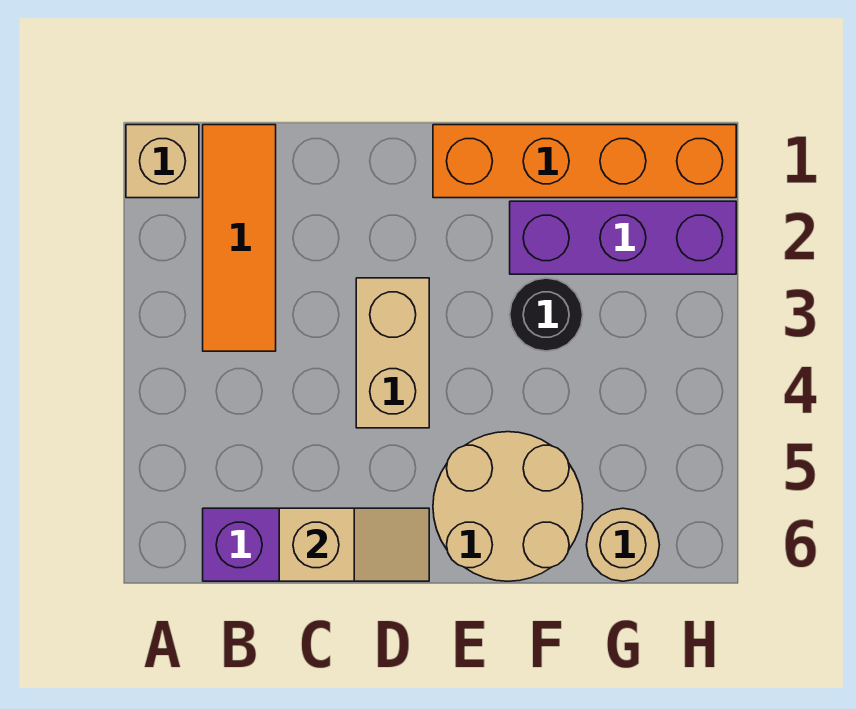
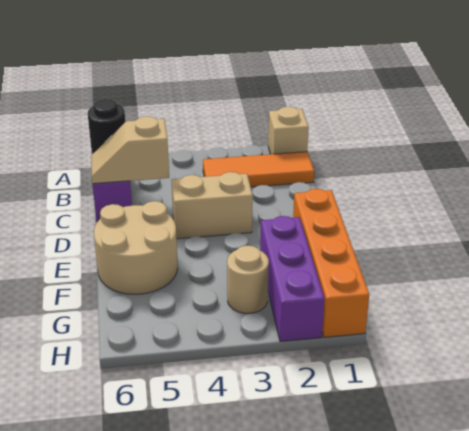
tan 1x2 slope [279,508,429,581] -> tan 1x2 slope turned to [91,116,169,184]
black 1x1 round brick [510,278,583,351] -> black 1x1 round brick moved to [88,99,125,154]
tan 1x1 round brick [587,508,659,581] -> tan 1x1 round brick moved to [227,246,269,313]

